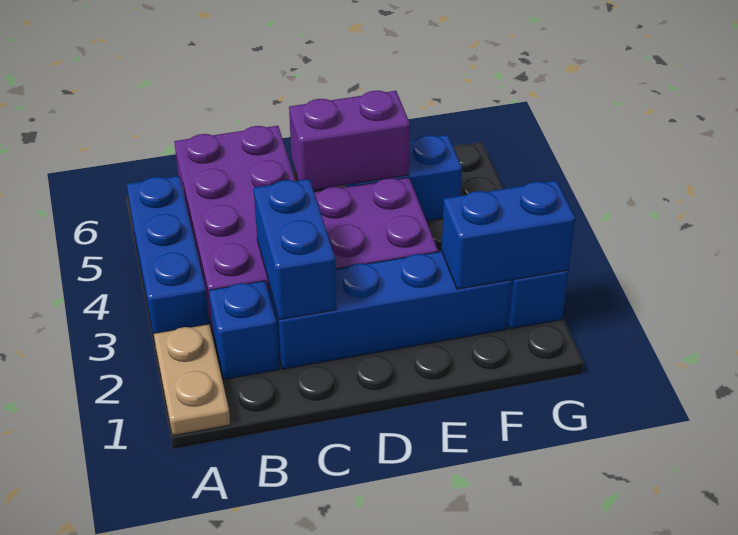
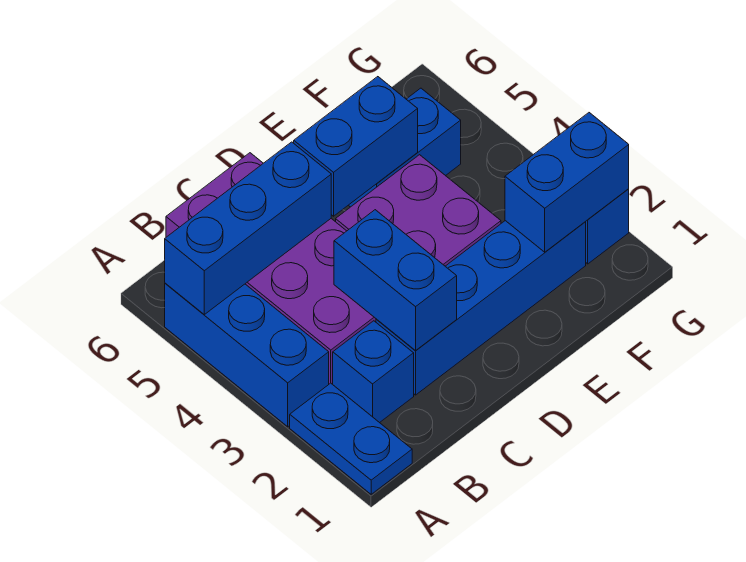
tan 1x2 plate [154,324,230,436] -> blue 1x2 plate [290,383,412,494]
none -> blue 1x3 brick [165,142,331,314]
purple 1x2 brick [289,91,410,190] -> blue 1x2 brick [294,77,418,216]

